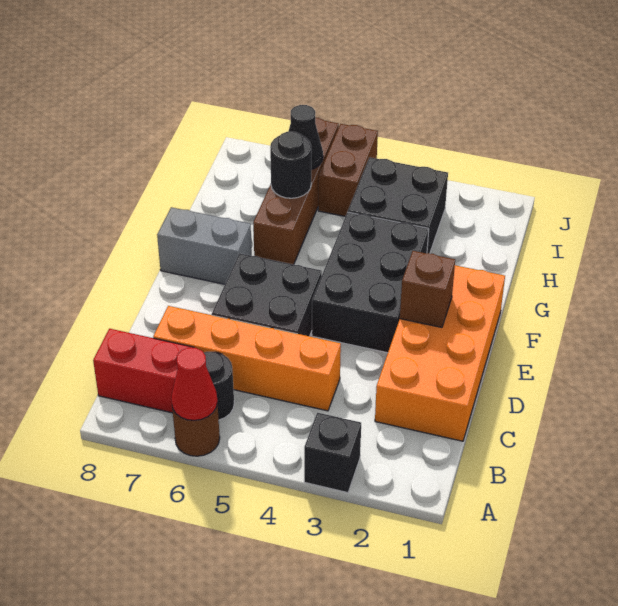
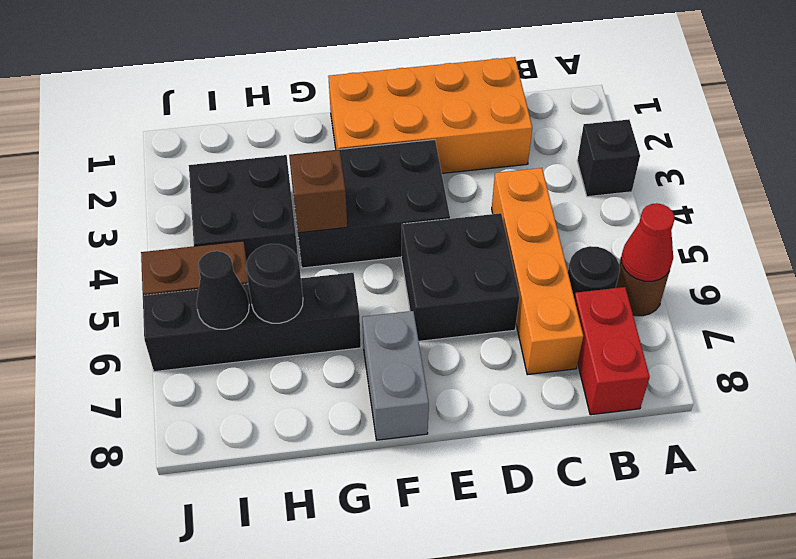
brown 1x1 brick [400,251,455,327] -> brown 1x1 brick moved to [290,150,347,233]
brown 1x4 brick [253,118,339,265] -> black 1x4 brick [143,273,361,372]

